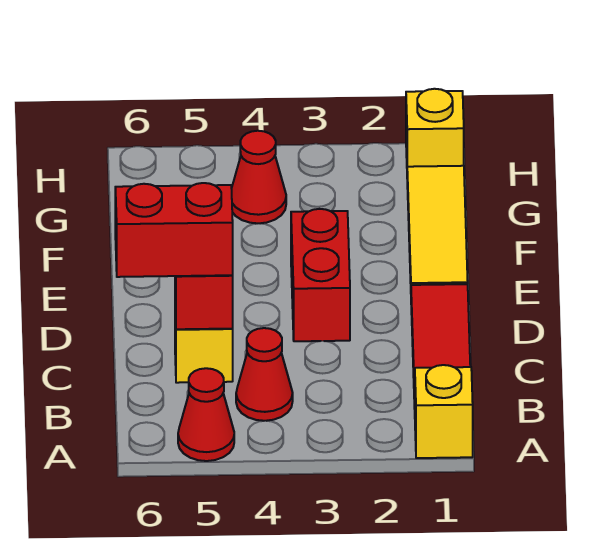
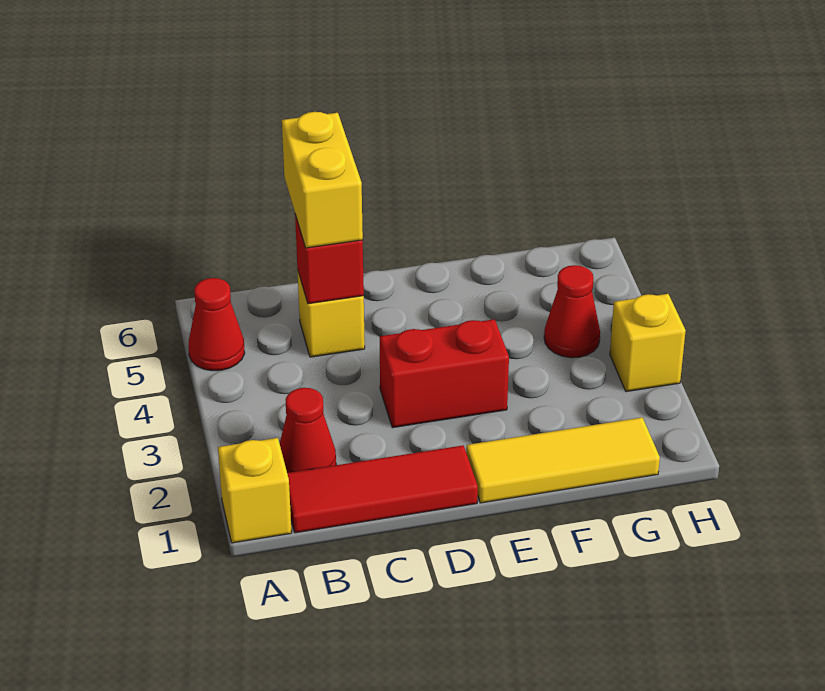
red 1x1 cone [236,328,293,421] -> red 1x1 cone moved to [280,388,336,473]
red 1x2 brick [115,183,233,277] -> yellow 1x2 brick [282,112,363,248]
yellow 1x1 brick [406,89,464,167] -> yellow 1x1 brick moved to [610,294,686,392]

